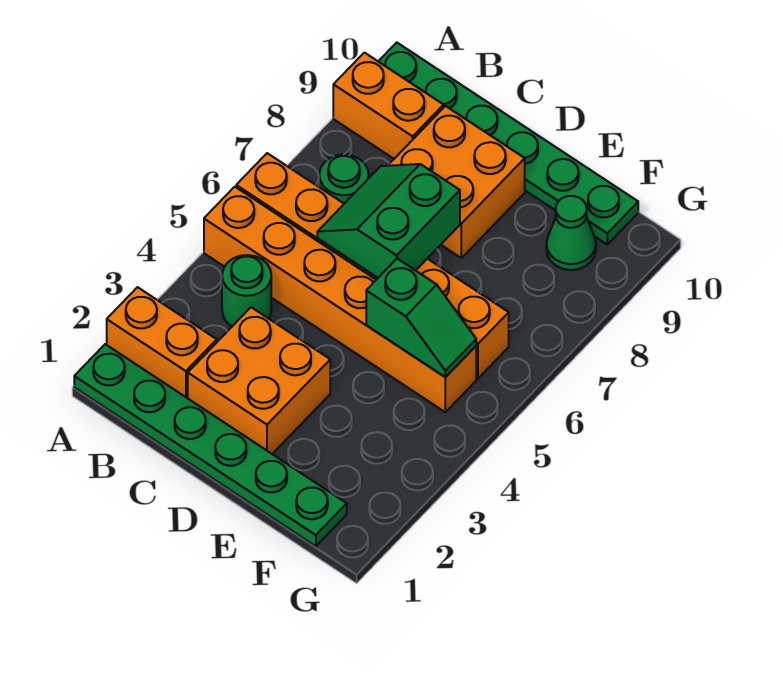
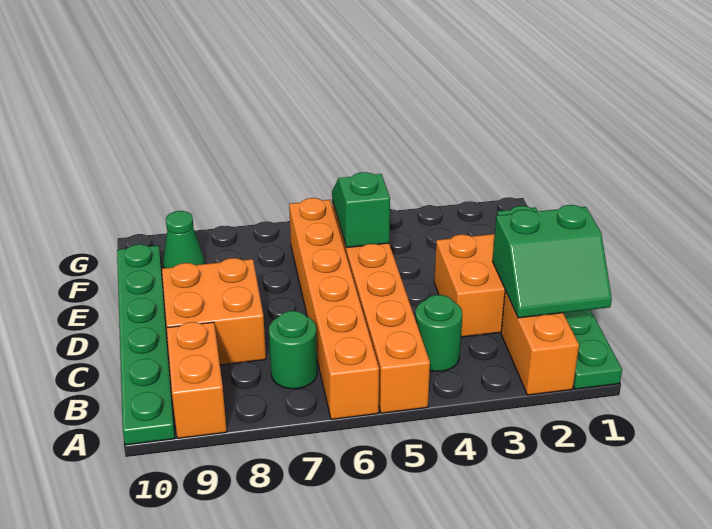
green 2x2 slope [317,164,460,278] -> green 2x2 slope moved to [492,205,612,318]

